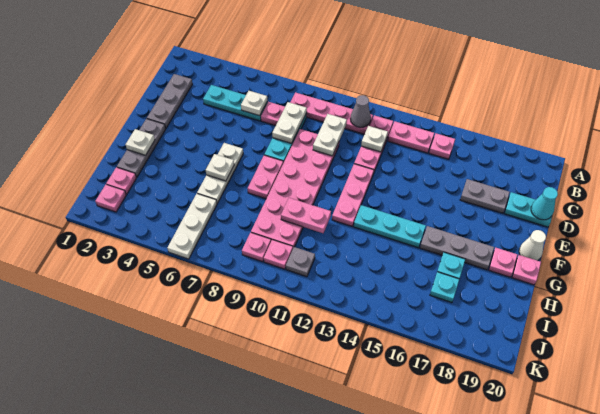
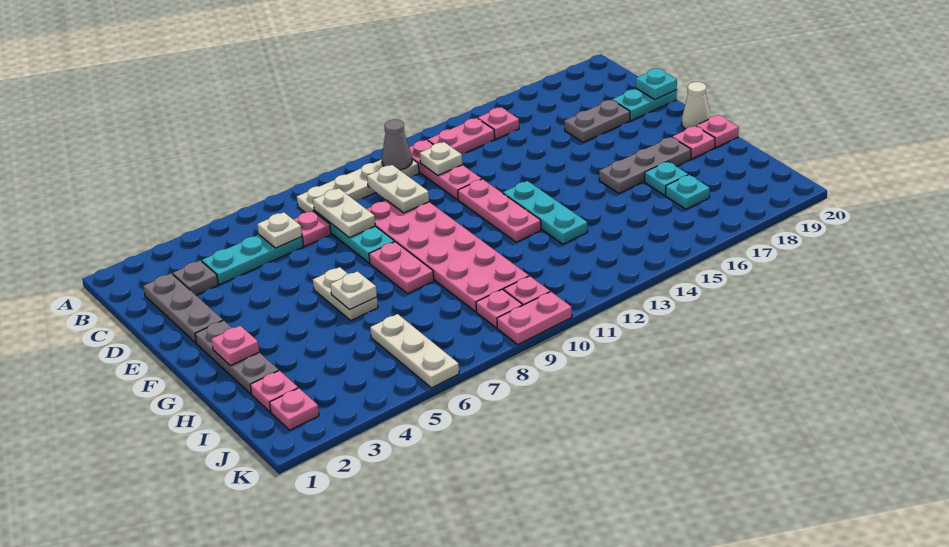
pink 1x4 plate [290,93,373,134] -> white 1x4 plate [297,159,419,212]
cyan 1x1 cone [531,187,558,220] -> cyan 1x1 plate [636,69,677,99]
white 1x3 plate [197,143,243,203] -> white 1x2 plate [313,267,378,320]
white 1x1 plate [126,129,155,155] -> pink 1x1 plate [211,326,259,366]
cyan 1x3 plate [354,205,426,248] -> cyan 1x3 plate turned to [503,181,588,244]
pink 1x2 plate [281,198,331,233] -> pink 1x2 plate moved to [497,292,572,344]
grey 1x1 plate [286,247,315,277] -> grey 1x1 plate moved to [173,261,218,295]

